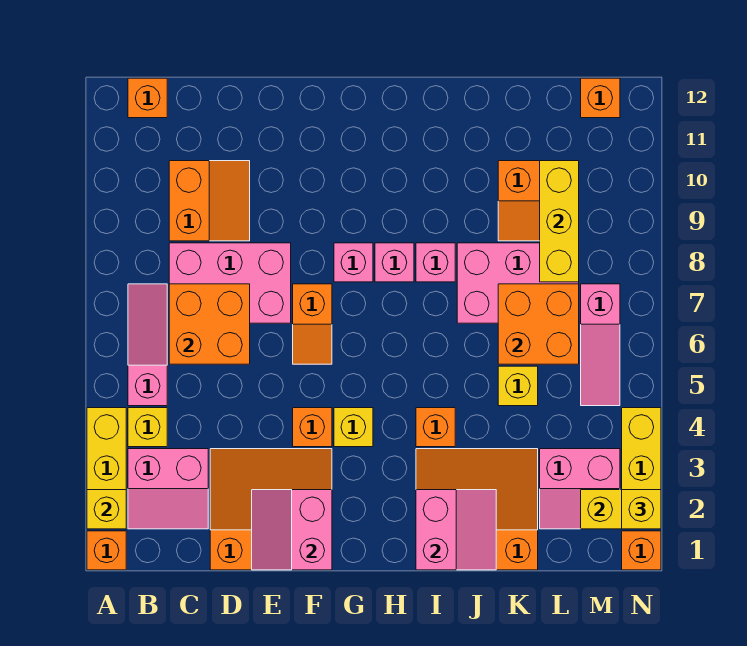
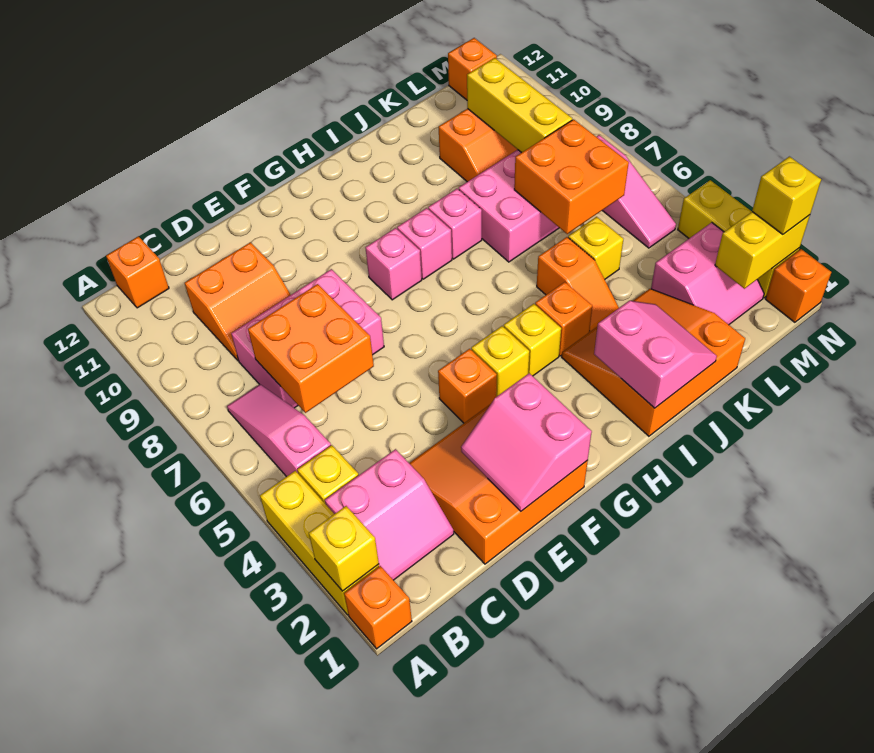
orange 2x2 slope [169,161,250,241] -> orange 2x2 slope turned to [185,242,291,361]
orange 1x2 slope [293,284,332,364] -> orange 1x2 slope moved to [537,237,619,332]
none -> yellow 1x1 brick [504,304,561,376]

